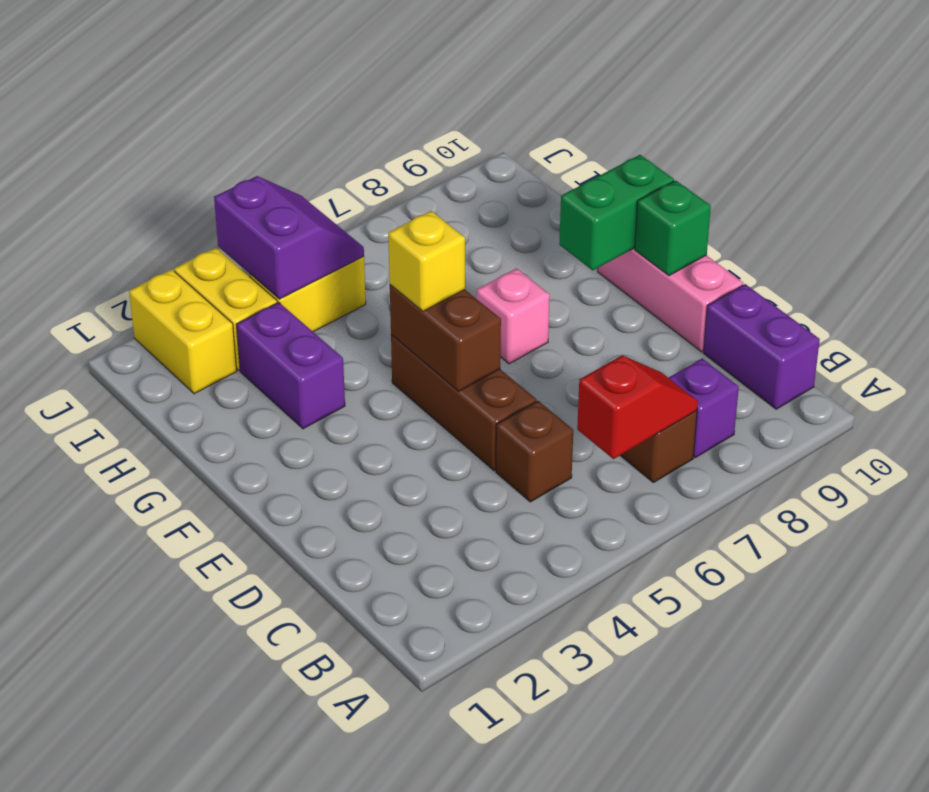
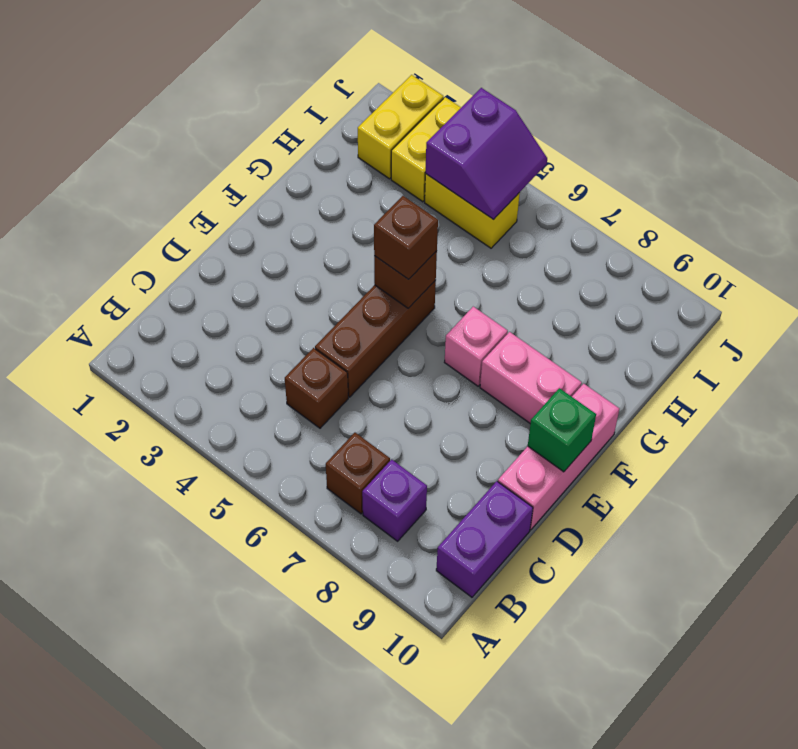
red 1x2 slope [577,355,698,459] -> none
brown 1x2 brick [390,285,501,392] -> brown 1x1 brick [374,251,437,308]
yellow 1x1 brick [388,211,465,311] -> brown 1x1 brick [374,196,438,279]
none -> pink 1x2 brick [480,332,582,424]
green 1x2 brick [559,155,674,270] -> none
purple 1x2 brick [236,302,345,429] -> none

